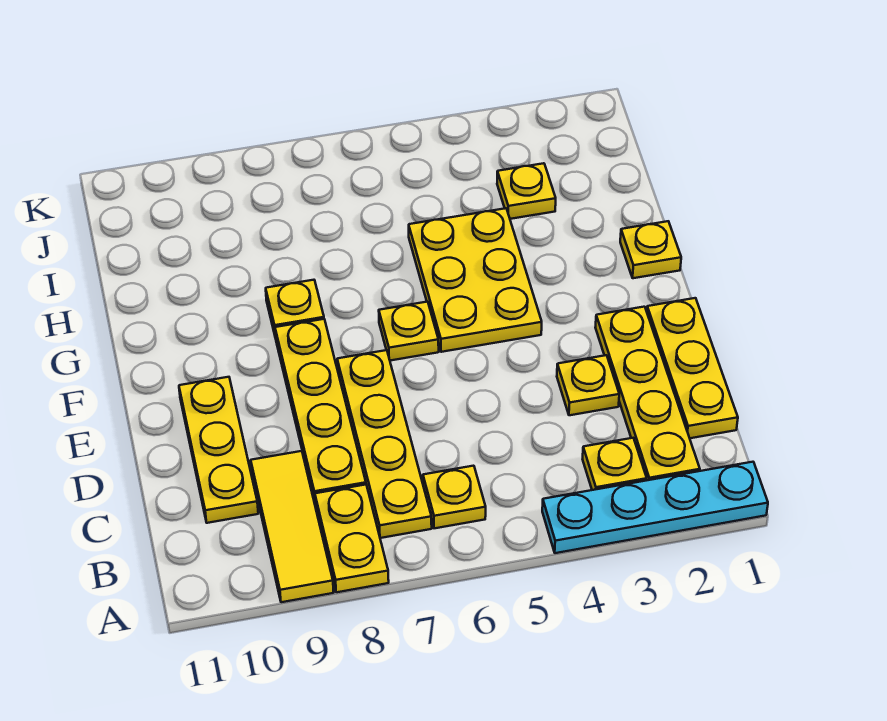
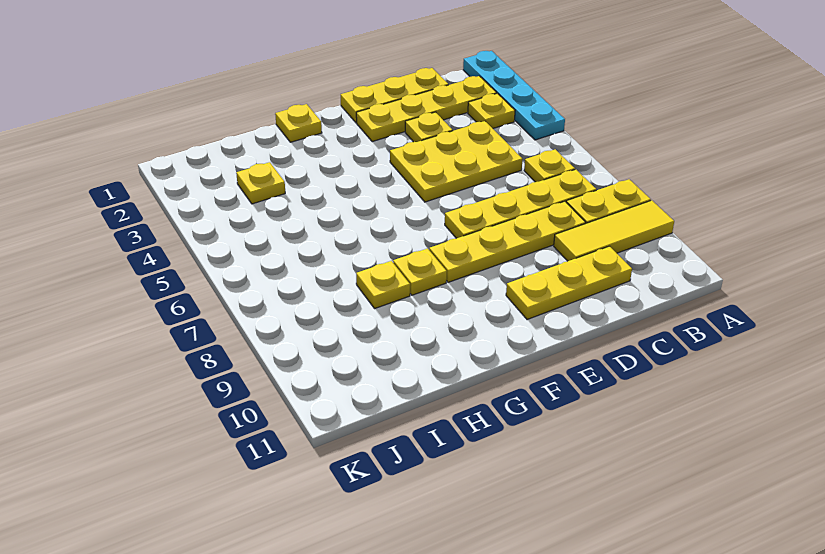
yellow 2x3 plate [409,208,542,352] -> yellow 2x3 plate moved to [390,121,523,202]
yellow 1x1 plate [379,302,439,361] -> yellow 1x1 plate moved to [356,261,410,309]

